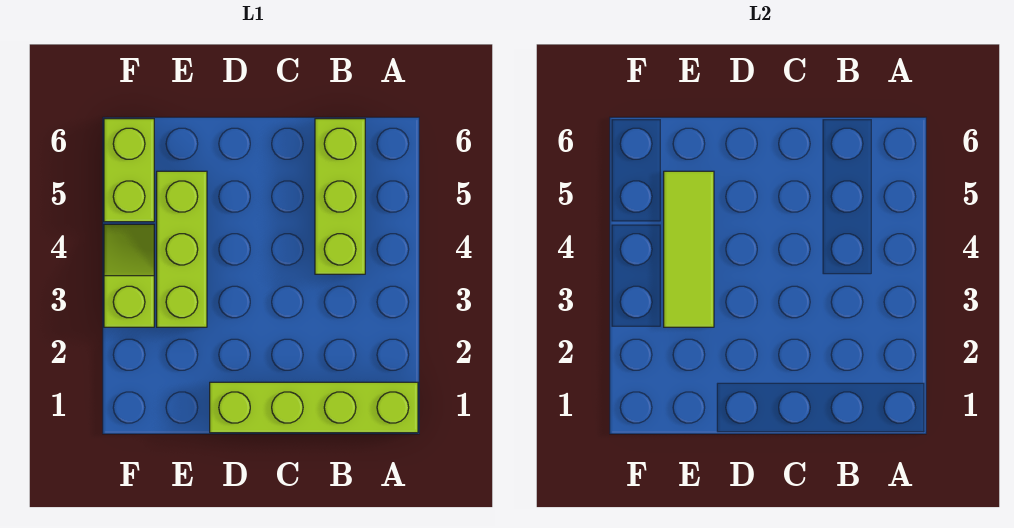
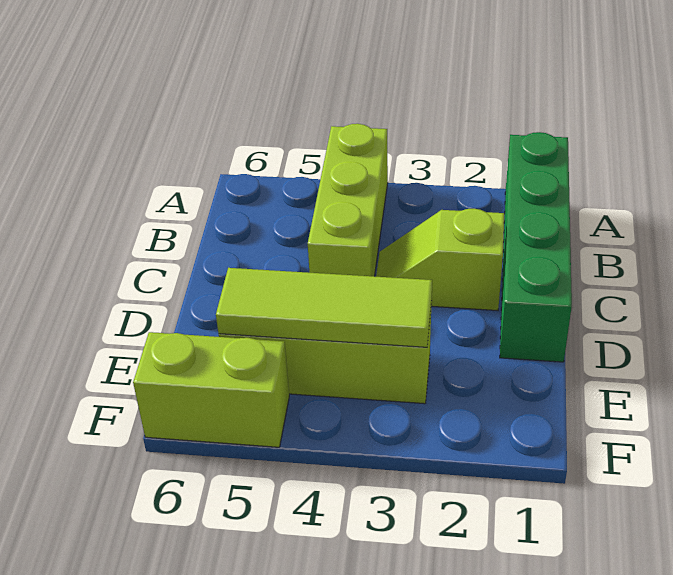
lime 1x4 brick [210,382,418,433] -> green 1x4 brick [500,132,572,362]
lime 1x3 brick [315,119,365,274] -> lime 1x3 brick turned to [308,124,388,276]
lime 1x2 slope [104,224,154,327] -> lime 1x2 slope moved to [376,208,504,311]

